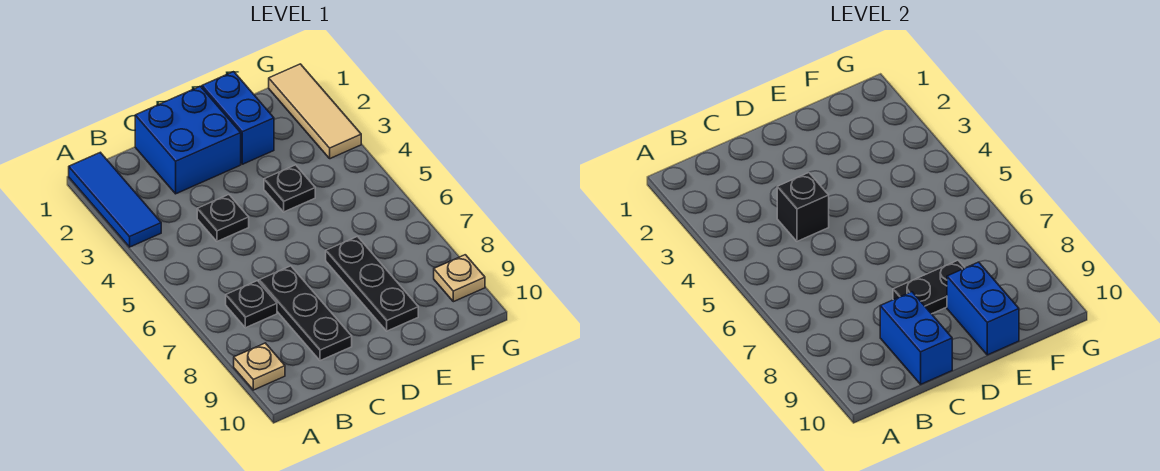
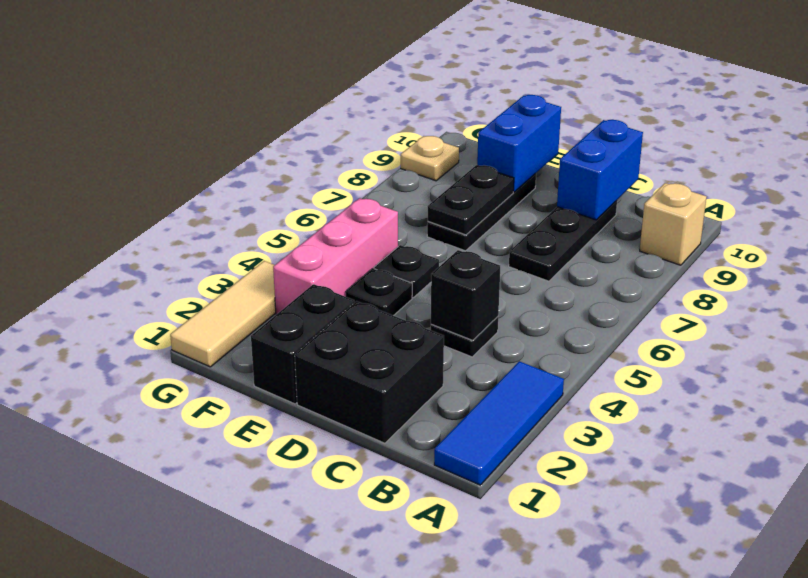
tan 1x1 plate [234,343,285,390] -> tan 1x1 brick [640,183,706,265]
black 1x1 plate [226,281,277,328] -> black 1x1 plate moved to [374,245,439,297]
blue 2x2 brick [135,86,241,194] -> black 2x2 brick [295,301,444,443]
black 1x2 plate [893,260,964,314] -> black 1x2 plate turned to [428,165,514,235]
blue 1x2 brick [202,72,274,164] -> black 1x2 brick [251,284,354,404]
none -> pink 1x3 brick [273,198,398,315]

